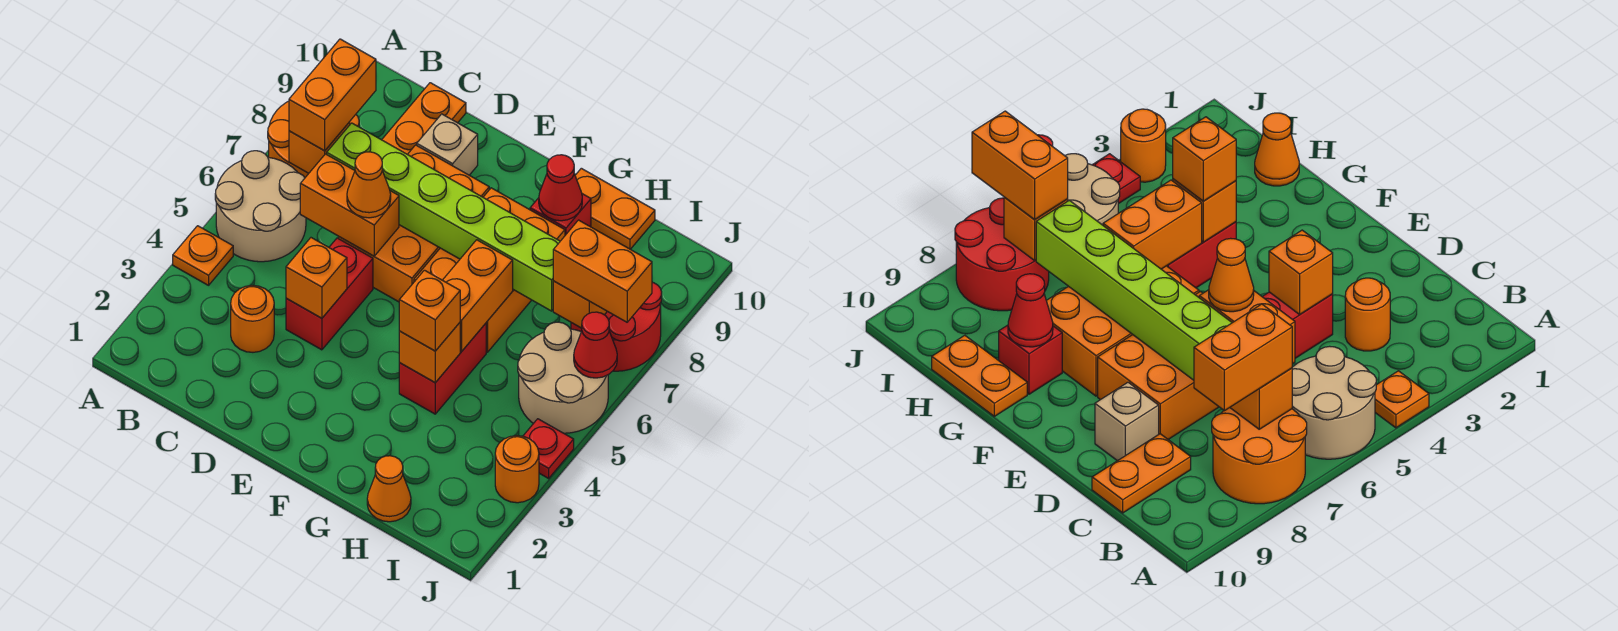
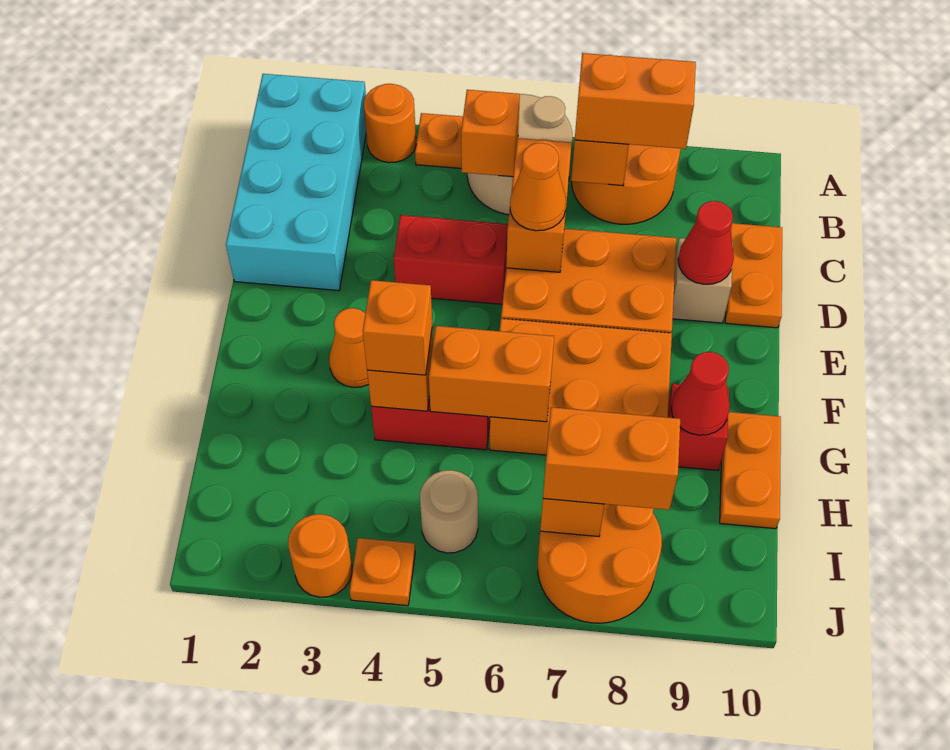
none -> cyan 2x4 brick [226,74,366,291]
orange 1x1 round brick [231,285,274,352] -> orange 1x1 round brick moved to [364,84,416,163]
lime 1x6 brick [327,123,560,311] -> none
orange 1x2 plate [382,83,466,154] -> orange 1x2 plate turned to [725,223,782,328]
orange 1x1 brick [286,238,347,318] -> orange 1x1 brick moved to [461,90,520,177]
orange 1x1 cone [367,456,411,522] -> orange 1x1 cone moved to [329,308,369,387]
tan 2x2 round brick [518,322,608,433] -> tan 1x1 round brick [420,470,478,553]
red 2x2 round brick [571,282,662,371] -> orange 2x2 round brick [538,504,662,623]
orange 1x2 brick [553,220,652,322] -> orange 1x2 brick turned to [543,407,680,510]
red 1x1 plate [523,419,574,478] -> orange 1x1 plate [350,538,415,606]
red 1x1 cone [574,312,617,378] -> red 1x1 cone moved to [678,201,734,284]

